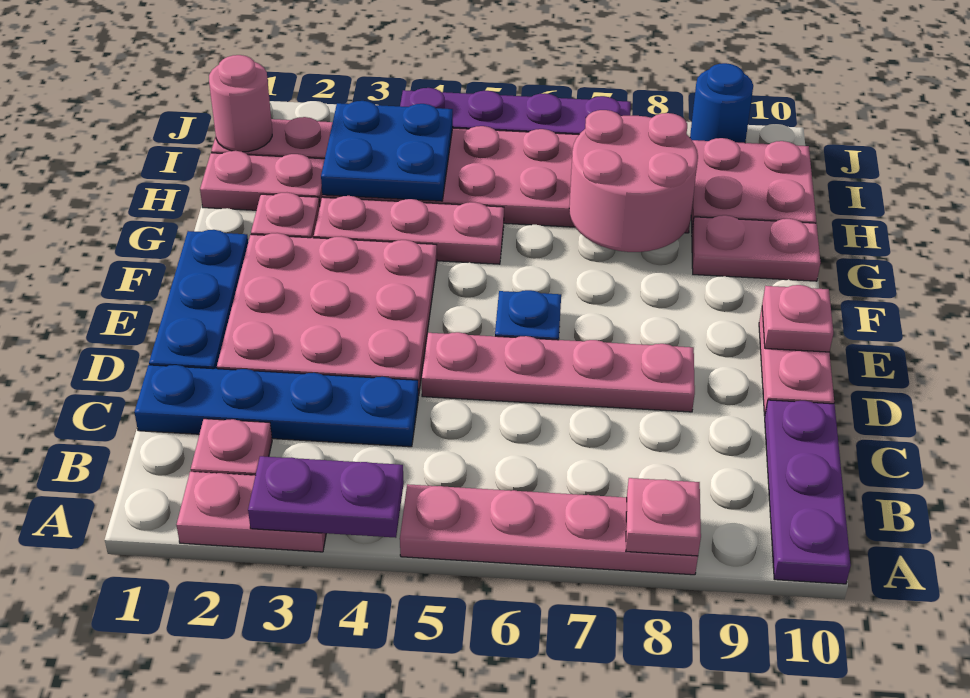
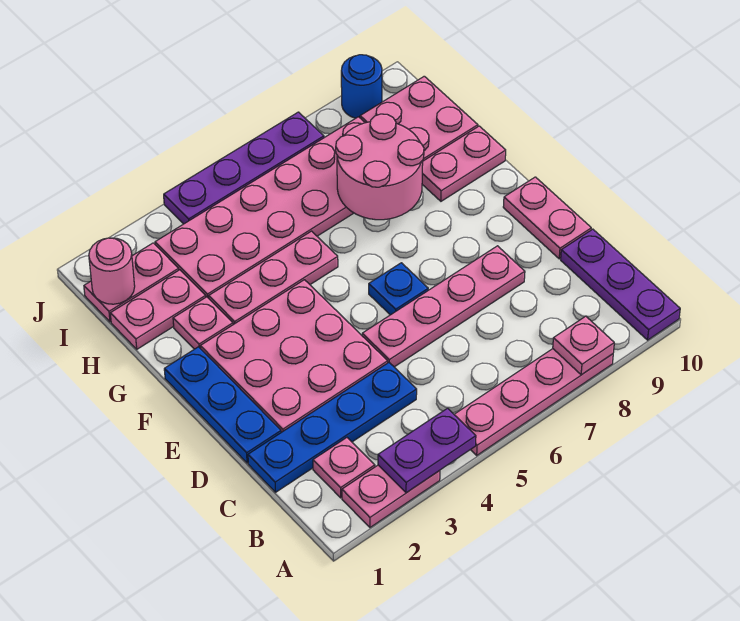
pink 1x1 plate [762,285,833,352] -> none
blue 2x2 plate [321,101,453,201] -> none

